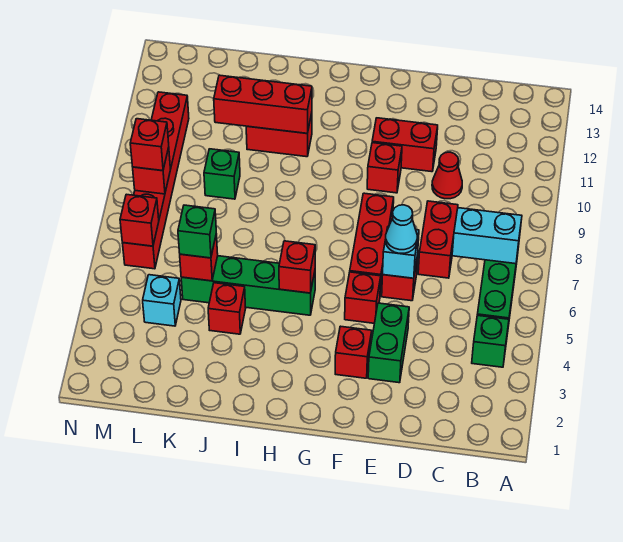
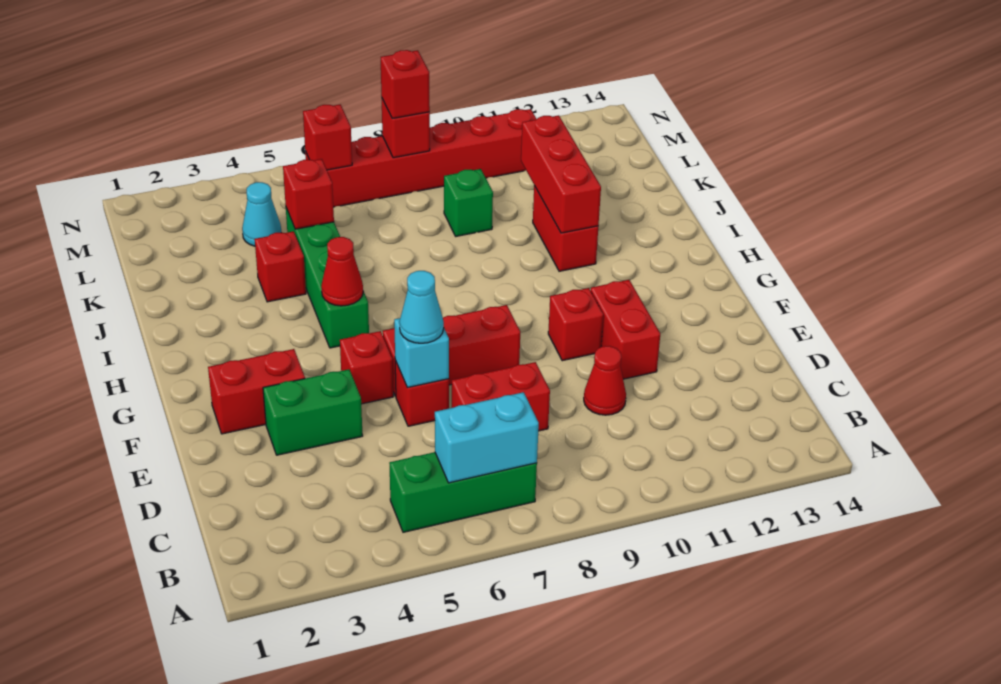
green 1x1 brick [472,315,509,367] -> none
cyan 1x2 brick [452,208,522,264] -> cyan 1x2 brick turned to [435,392,539,483]
red 1x1 brick [335,326,372,378] -> red 1x2 brick [208,349,305,434]
red 1x1 brick [279,241,315,293] -> red 1x1 cone [321,237,363,306]
green 1x1 brick [178,205,216,258] -> none
cyan 1x1 brick [143,275,181,326] -> cyan 1x1 cone [242,182,281,246]

